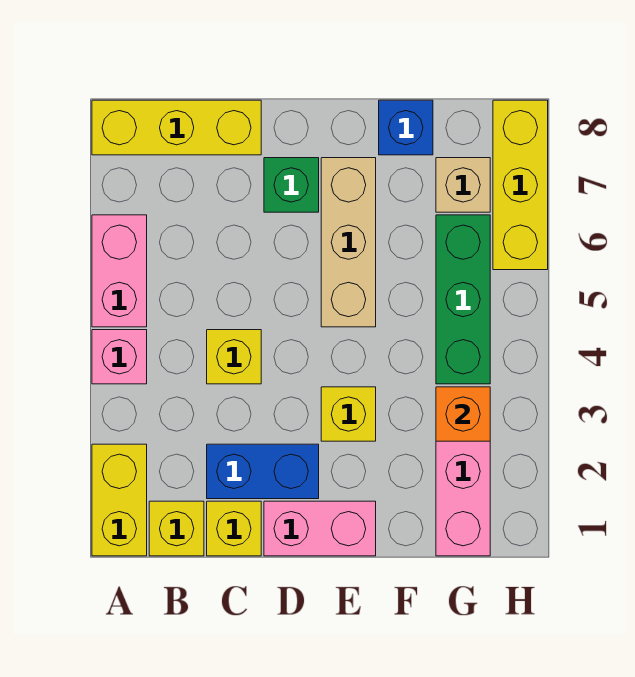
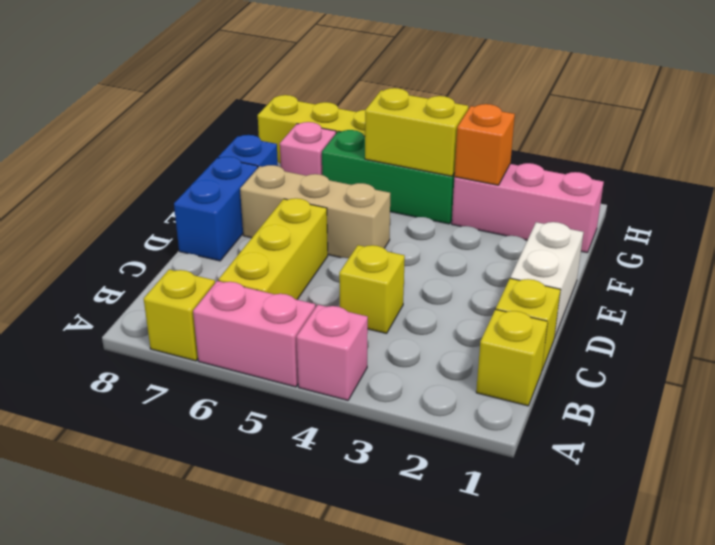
yellow 1x2 brick [92,444,147,556] -> yellow 1x2 brick moved to [365,88,468,176]
yellow 1x3 brick [92,100,261,155] -> yellow 1x3 brick moved to [218,198,328,300]
blue 1x2 brick [207,444,319,499] -> blue 1x2 brick moved to [174,157,258,261]
pink 1x2 brick [264,501,376,556] -> white 1x2 brick [510,222,584,338]
green 1x1 brick [264,158,319,212] -> none
yellow 1x1 brick [321,387,376,441] -> yellow 1x1 brick moved to [144,269,215,361]
tan 1x1 brick [436,158,490,212] -> pink 1x1 brick [280,122,336,176]

